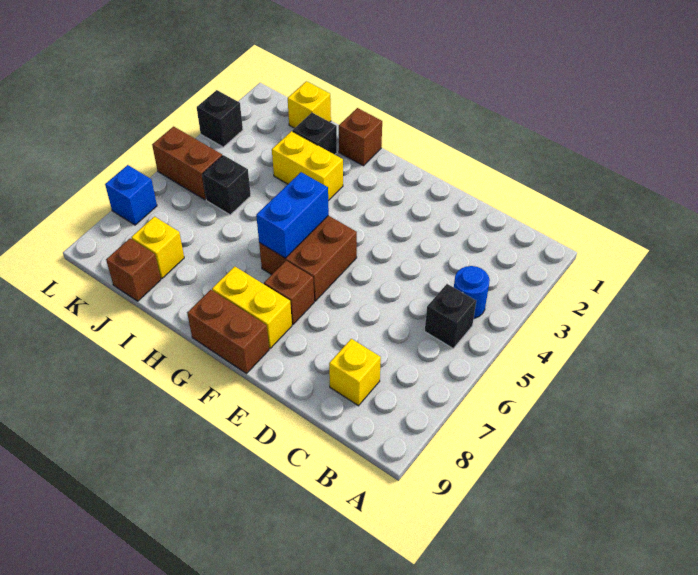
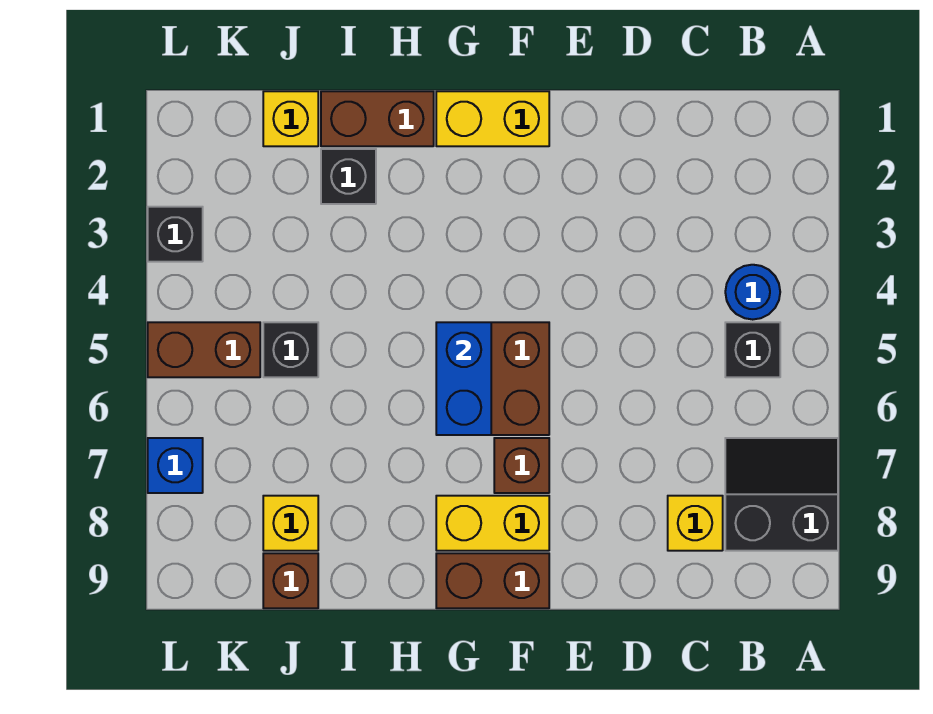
none -> black 2x2 slope [725,438,838,551]
brown 1x1 brick [339,108,382,166] -> brown 1x2 brick [321,91,434,146]
yellow 1x2 brick [272,131,343,201] -> yellow 1x2 brick moved to [436,91,549,146]

